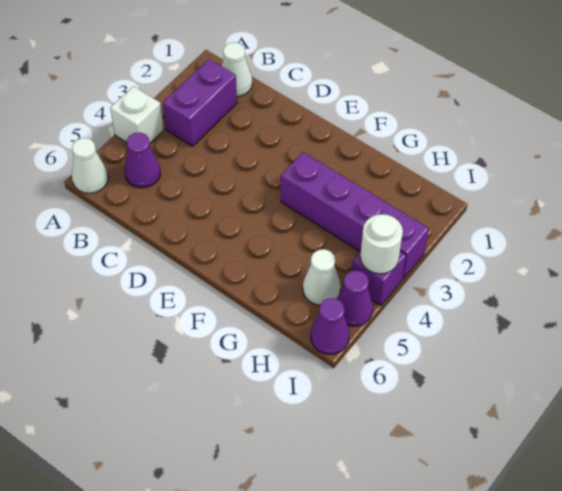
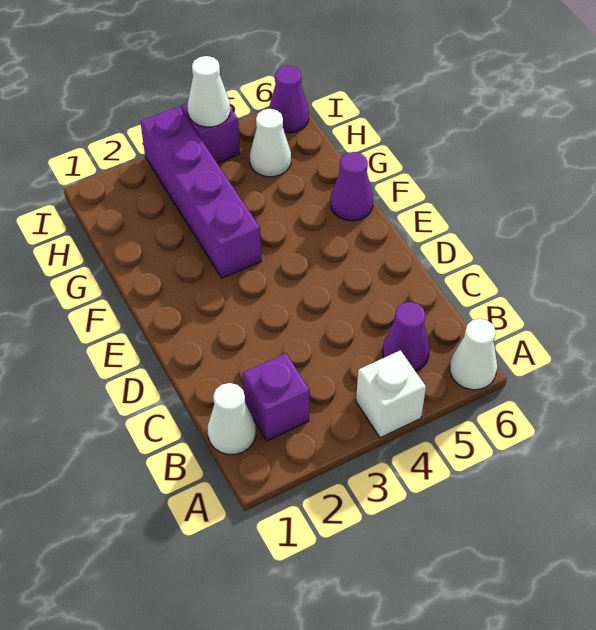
purple 1x2 brick [163,59,237,146] -> purple 1x1 brick [243,353,310,441]
white 1x1 round brick [360,214,403,274] -> white 1x1 cone [188,56,230,127]
purple 1x1 cone [337,270,373,326] -> purple 1x1 cone moved to [331,152,373,221]

